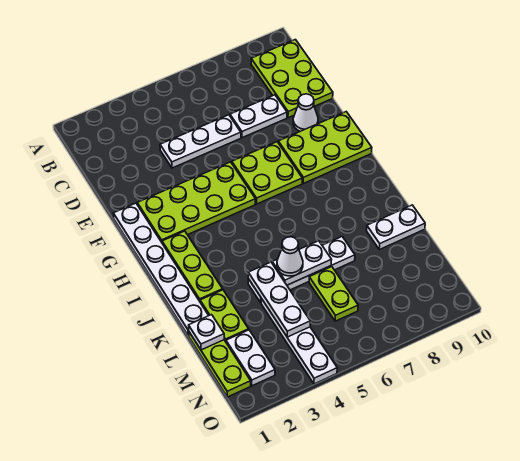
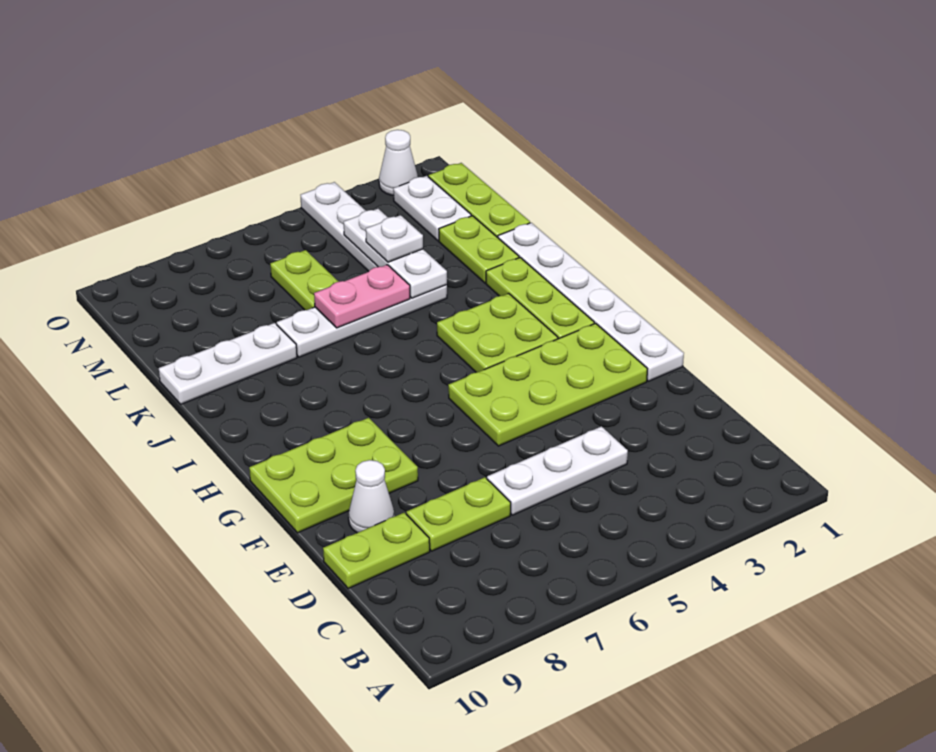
lime 2x3 plate [251,40,333,118] -> lime 1x2 plate [323,513,430,588]
white 1x2 plate [230,95,287,138] -> lime 1x2 plate [406,477,511,551]
lime 2x2 plate [232,142,302,204] -> lime 2x2 plate moved to [437,293,558,372]
white 1x2 plate [272,241,332,285] -> pink 1x2 plate [314,265,410,328]
white 1x1 cone [277,237,303,276] -> white 1x1 cone moved to [379,130,418,196]
white 1x2 plate [367,205,425,250] -> white 1x3 plate [159,323,297,404]
white 1x1 plate [189,315,224,350] -> white 1x1 plate moved to [366,215,423,262]

